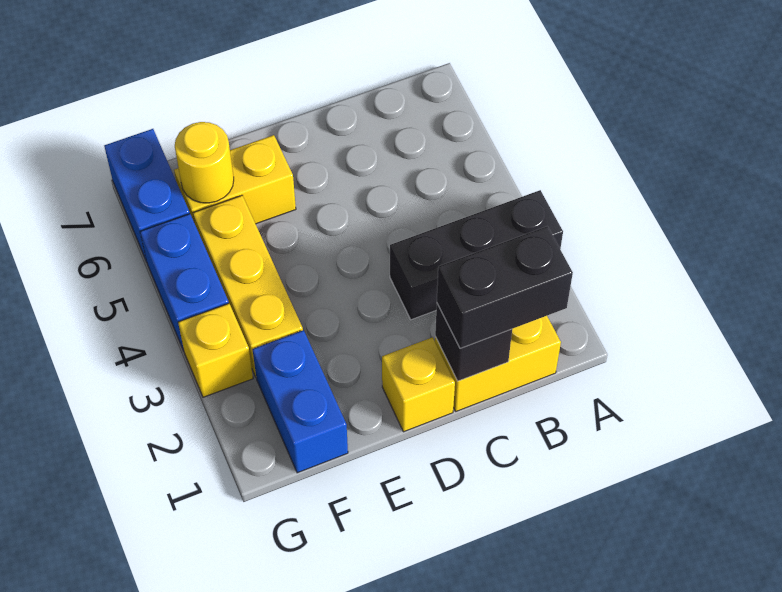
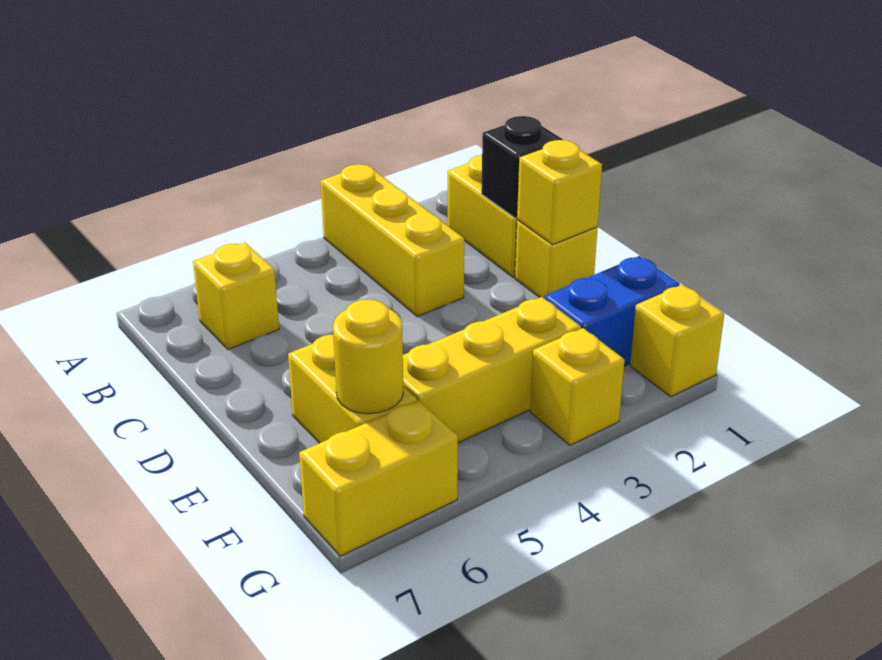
black 1x3 brick [390,190,563,320] -> yellow 1x3 brick [321,164,464,317]
black 1x2 brick [437,226,573,349] -> none
none -> yellow 1x1 brick [193,243,279,349]
none -> yellow 1x1 brick [517,140,602,244]
none -> yellow 1x1 brick [630,285,724,397]
blue 1x2 brick [140,214,229,351] -> none
blue 1x2 brick [104,129,190,262] -> yellow 1x2 brick [299,400,458,556]

